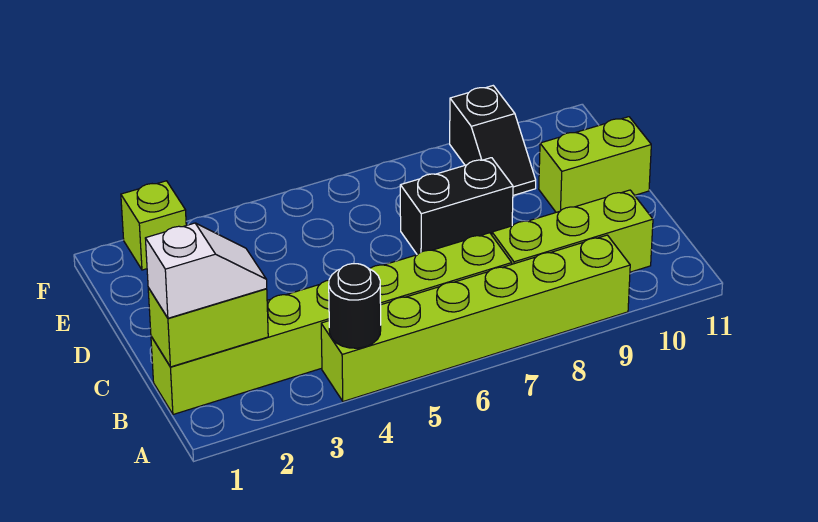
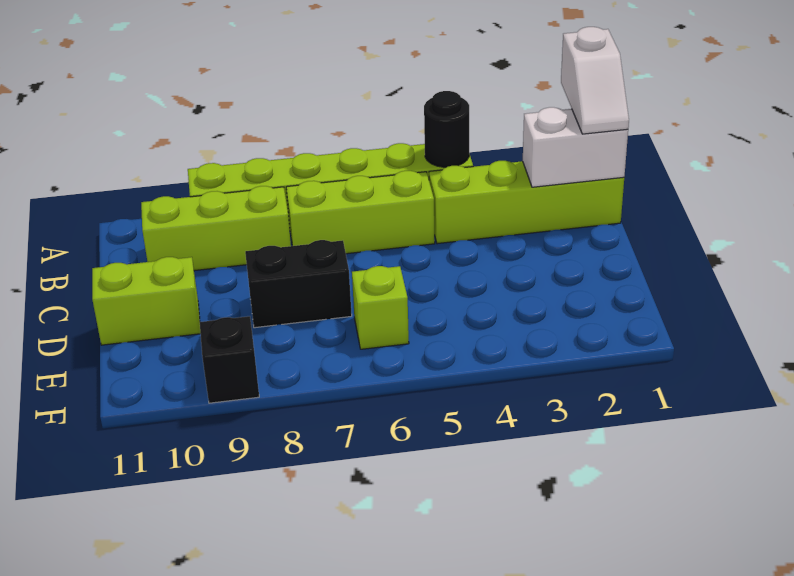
lime 1x2 brick [148,288,268,367] -> white 1x2 brick [523,107,628,187]
white 1x2 slope [145,223,267,318] -> white 1x2 slope turned to [561,27,629,134]
lime 1x1 brick [121,181,186,270] -> lime 1x1 brick moved to [352,266,409,349]

